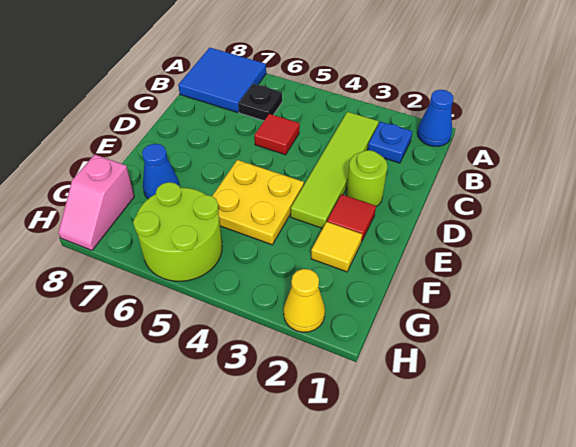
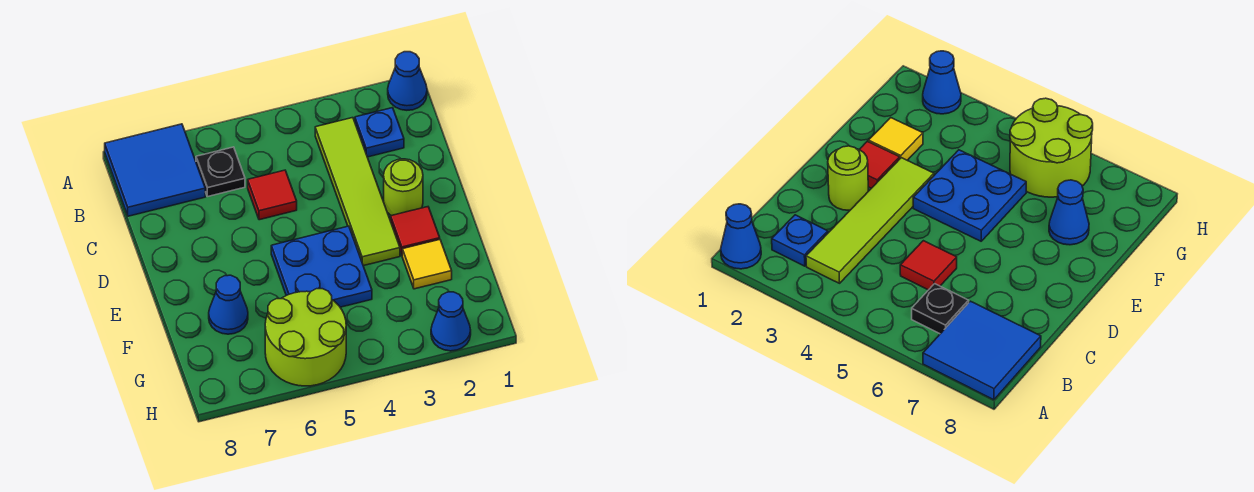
yellow 2x2 plate [212,160,304,245] -> blue 2x2 plate [271,226,372,307]
pink 1x2 slope [58,154,134,250] -> none
yellow 1x1 cone [284,269,325,332] -> blue 1x1 cone [431,292,471,351]

